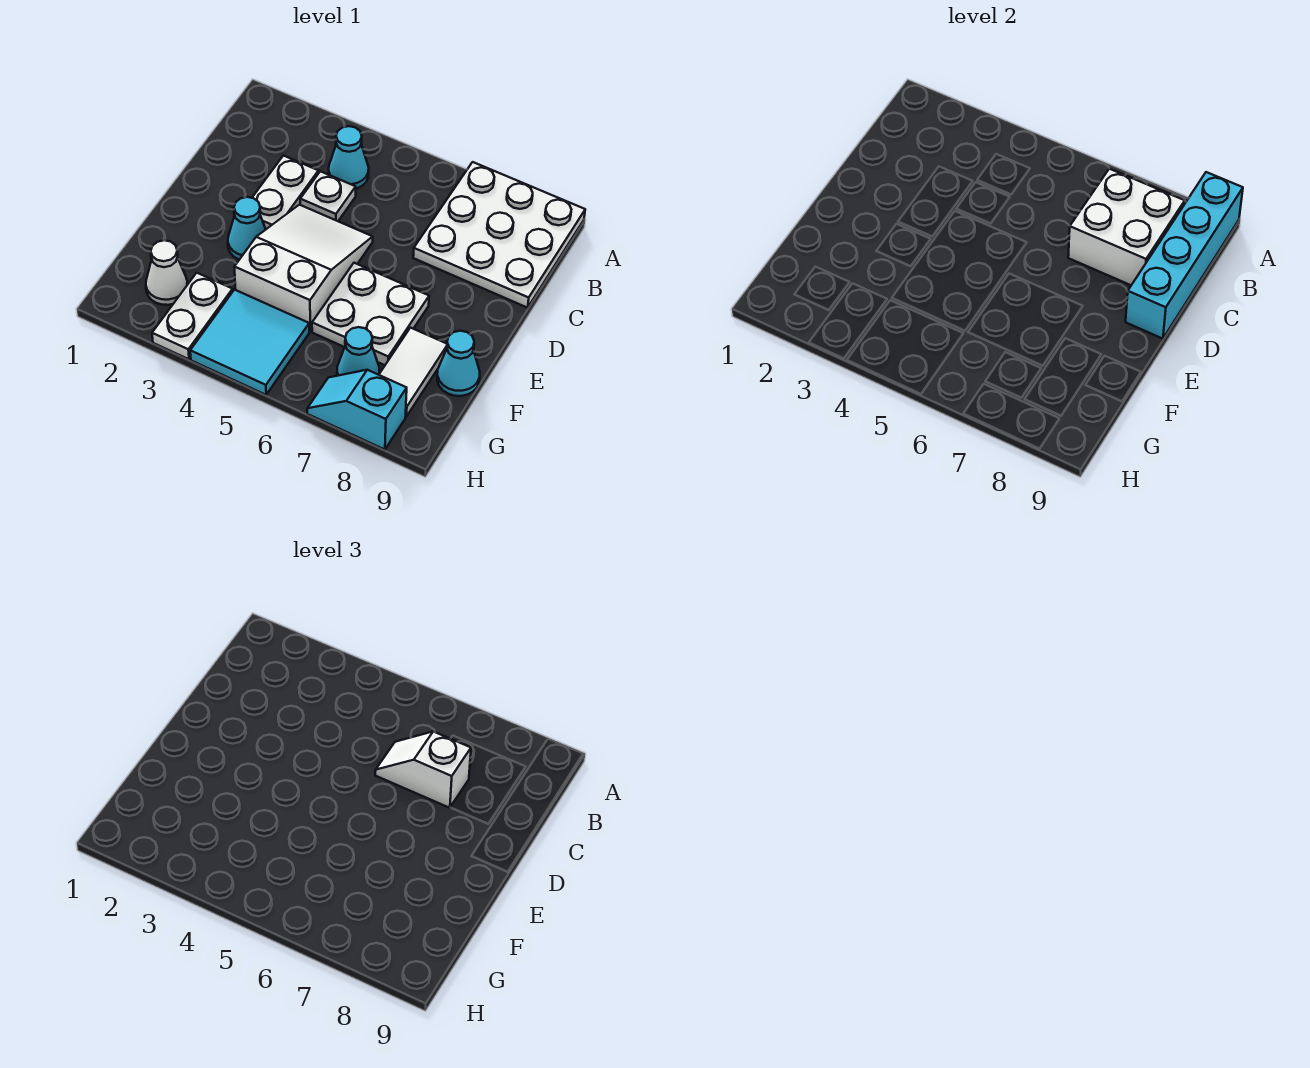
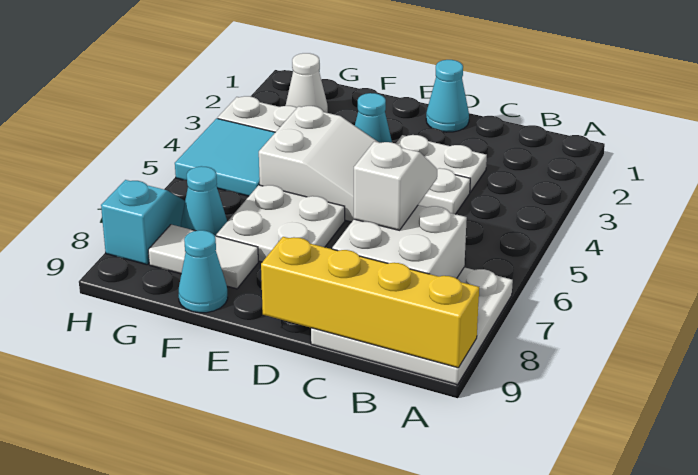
cyan 1x4 brick [1126,172,1243,339] -> yellow 1x4 brick [261,237,479,368]
cyan 1x1 cone [329,126,369,189] -> cyan 1x1 cone moved to [426,60,469,132]

